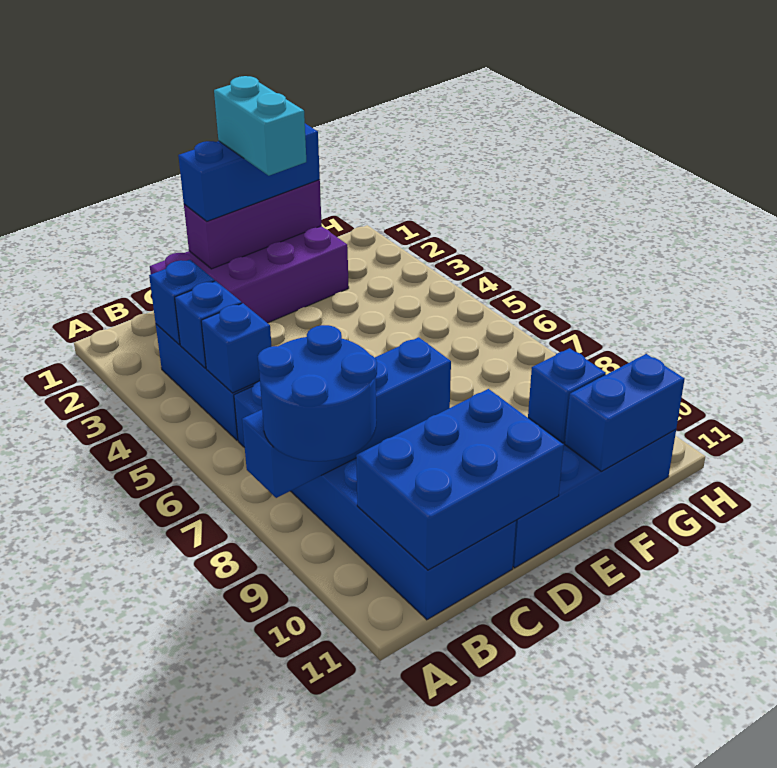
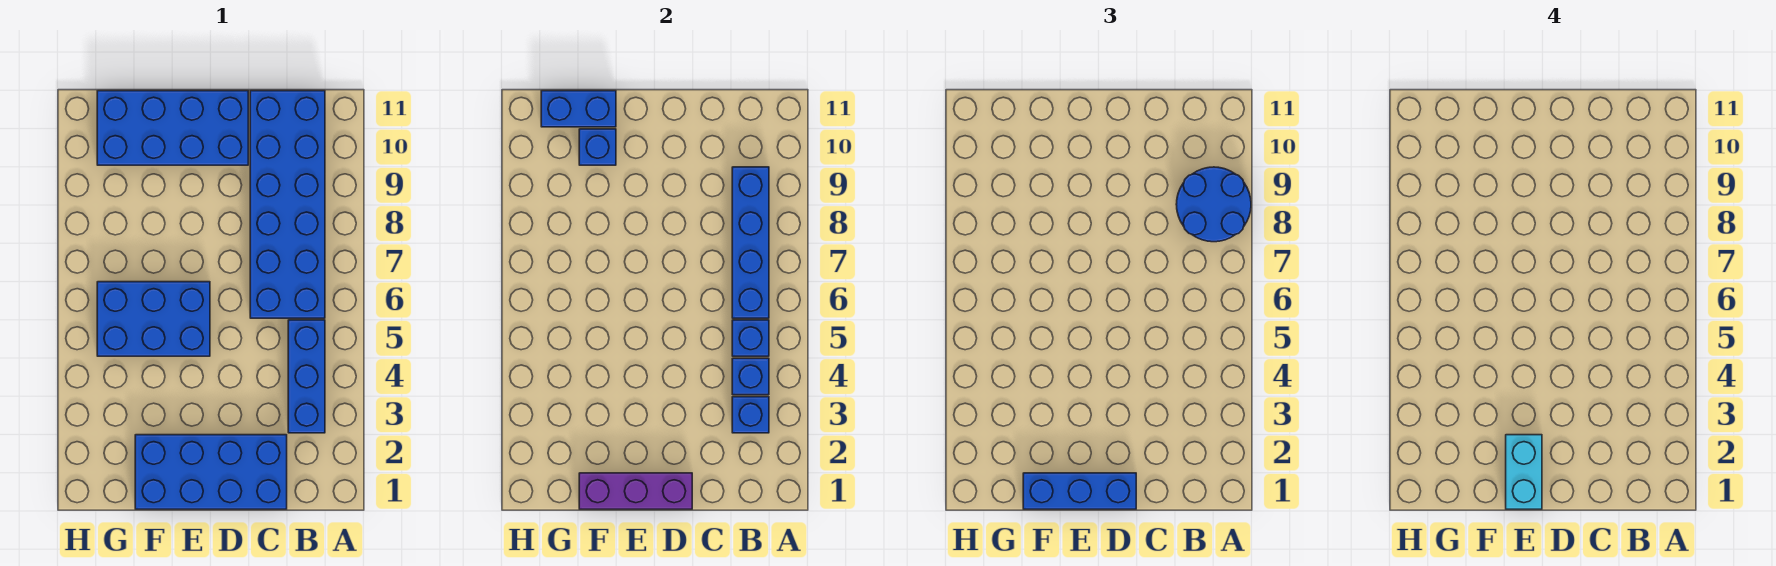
blue 1x4 brick [242,337,451,498] -> blue 1x4 brick turned to [732,167,769,318]
blue 2x3 brick [356,389,564,570] -> blue 2x3 brick moved to [97,282,210,356]
purple 2x4 brick [150,226,349,323] -> blue 2x4 brick [135,435,287,509]

